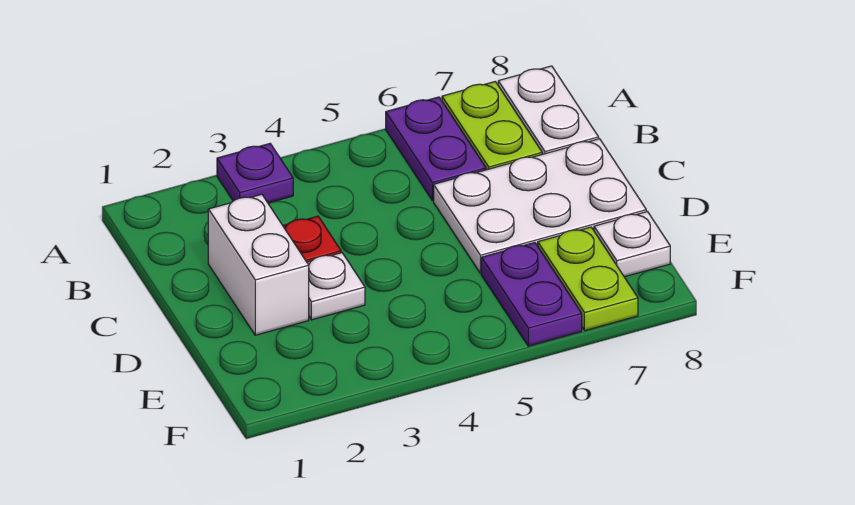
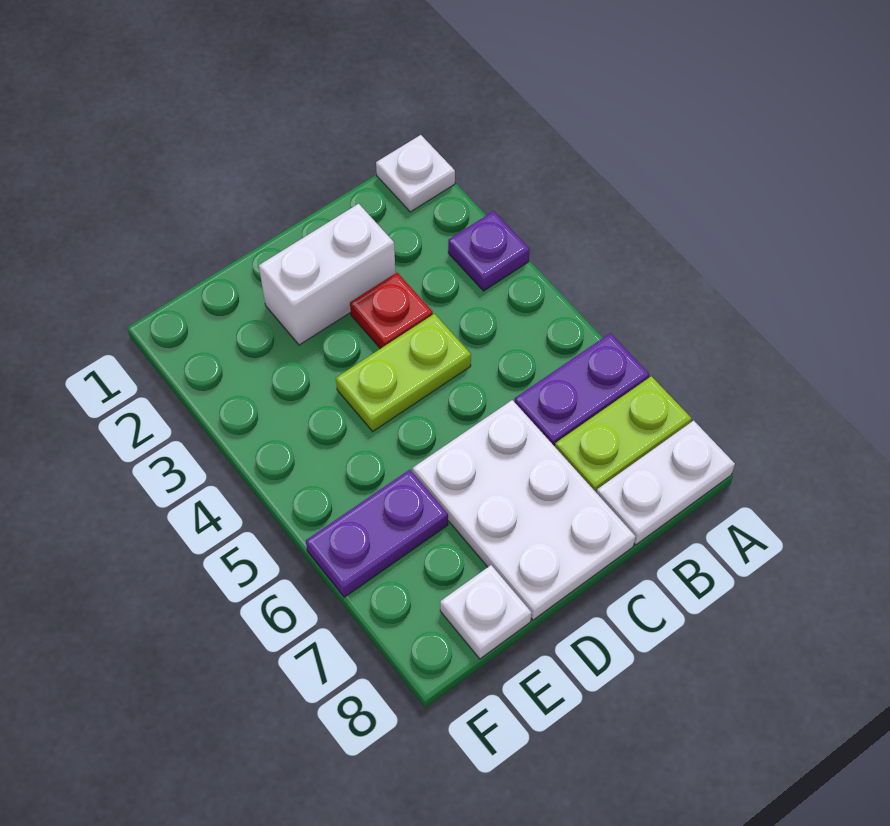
white 1x1 plate [307,253,365,320] -> white 1x1 plate moved to [376,135,455,212]
lime 1x2 plate [538,227,638,331] -> lime 1x2 plate moved to [336,314,471,431]

